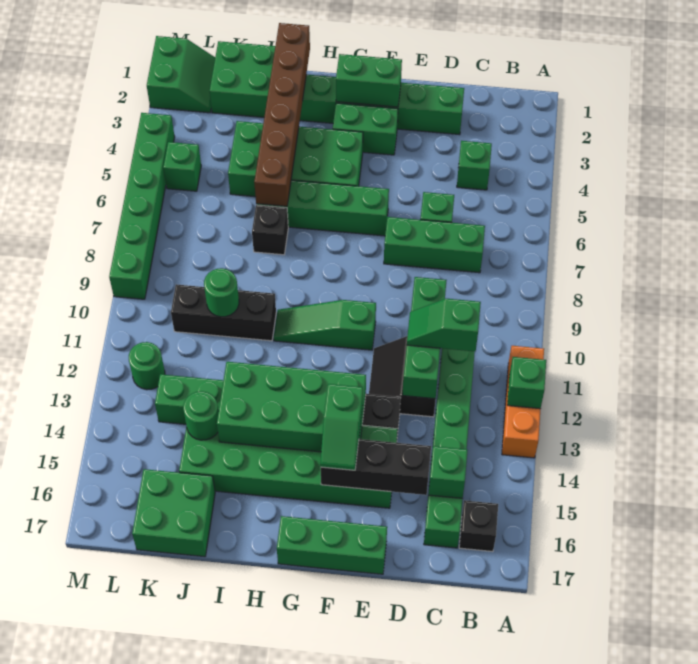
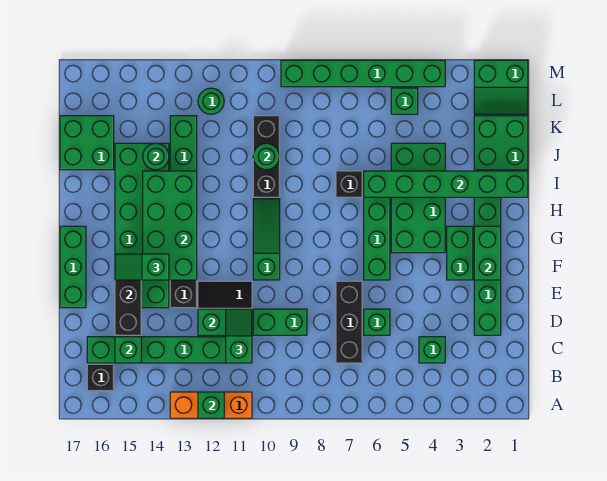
green 1x3 brick [384,217,485,273] -> black 1x3 brick [336,281,362,363]
brown 1x6 brick [254,23,310,206] -> green 1x6 brick [364,171,528,197]

